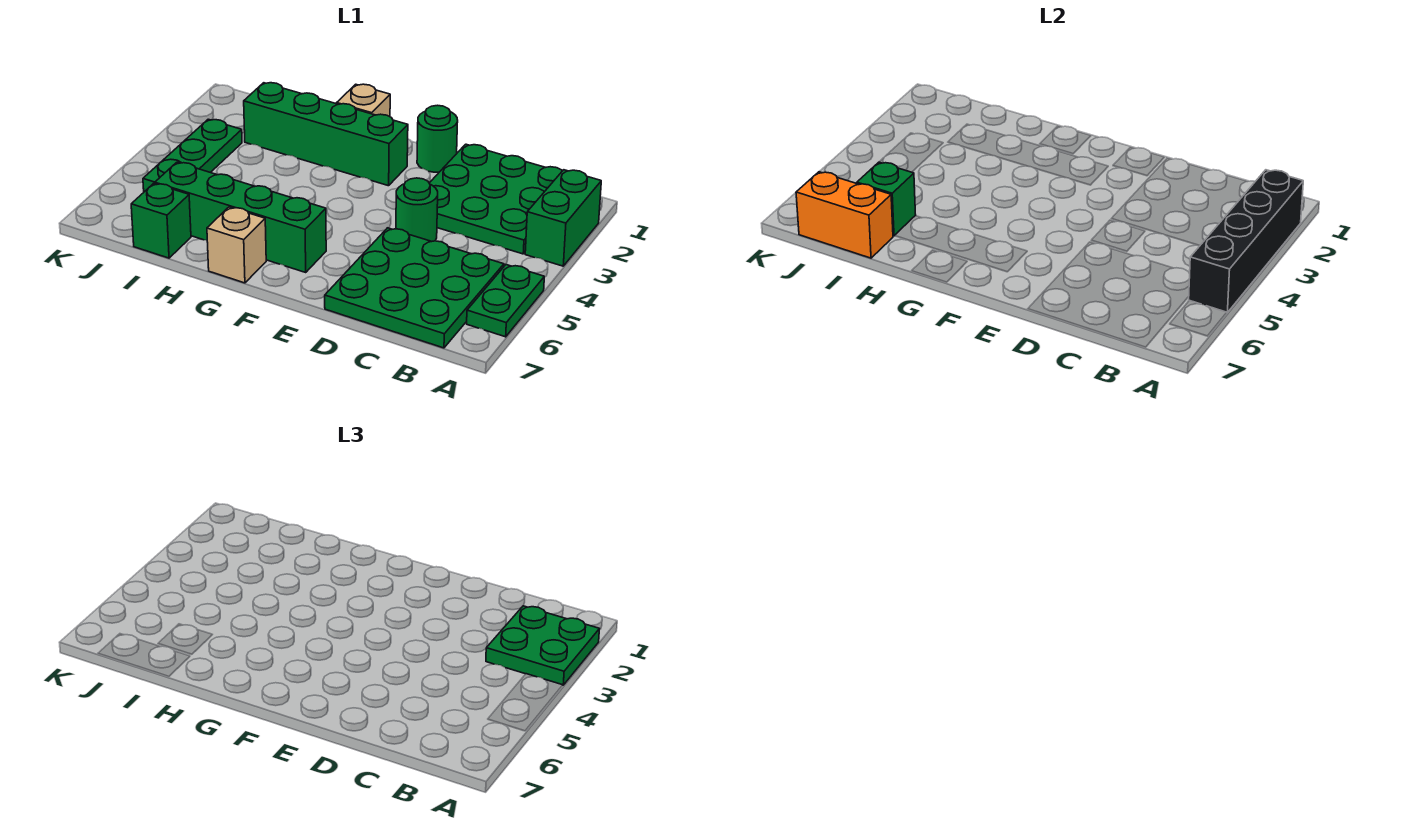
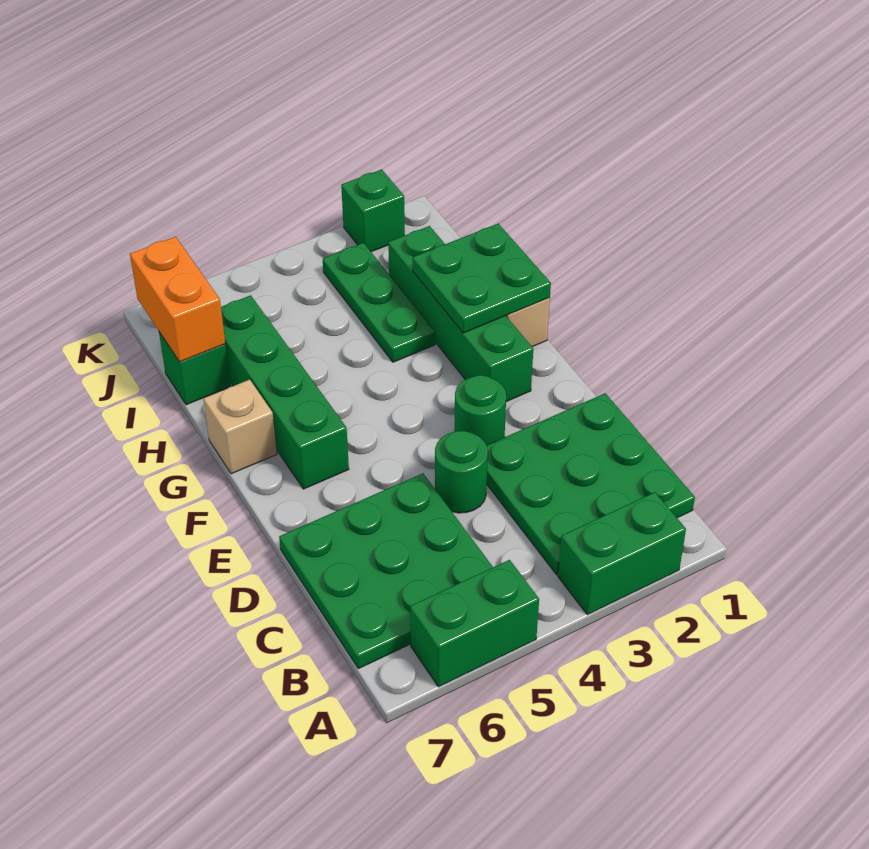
black 1x4 brick [1189,170,1303,312] -> none
green 2x2 plate [486,606,599,685] -> green 2x2 plate moved to [413,224,551,333]
green 1x2 plate [467,265,544,337] -> green 1x2 brick [410,560,539,687]
green 1x1 round brick [417,105,458,172] -> green 1x1 round brick moved to [454,375,506,445]
green 1x1 brick [857,162,916,236] -> green 1x1 brick moved to [341,169,405,252]
green 1x3 plate [143,119,242,192] -> green 1x3 plate turned to [323,243,435,362]

